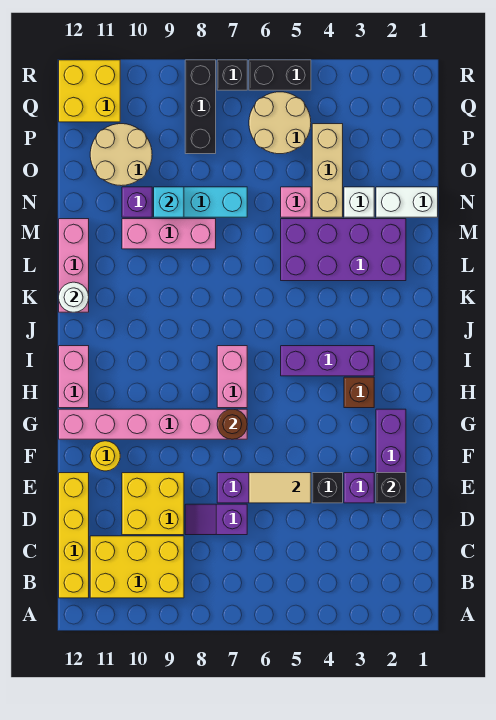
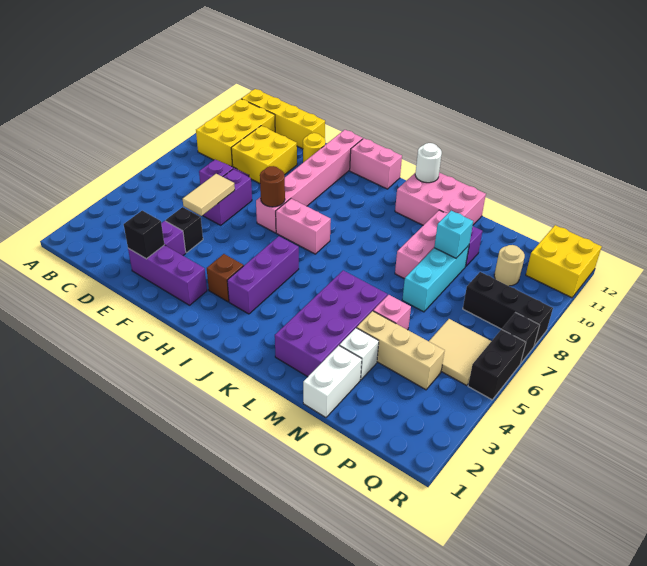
pink 1x3 brick [59,219,89,312] -> pink 2x3 brick [395,172,486,225]
tan 2x2 round brick [90,124,152,186] -> tan 1x1 round brick [494,245,525,286]
tan 2x2 round brick [249,92,311,154] -> tan 2x2 tile [429,319,491,386]

